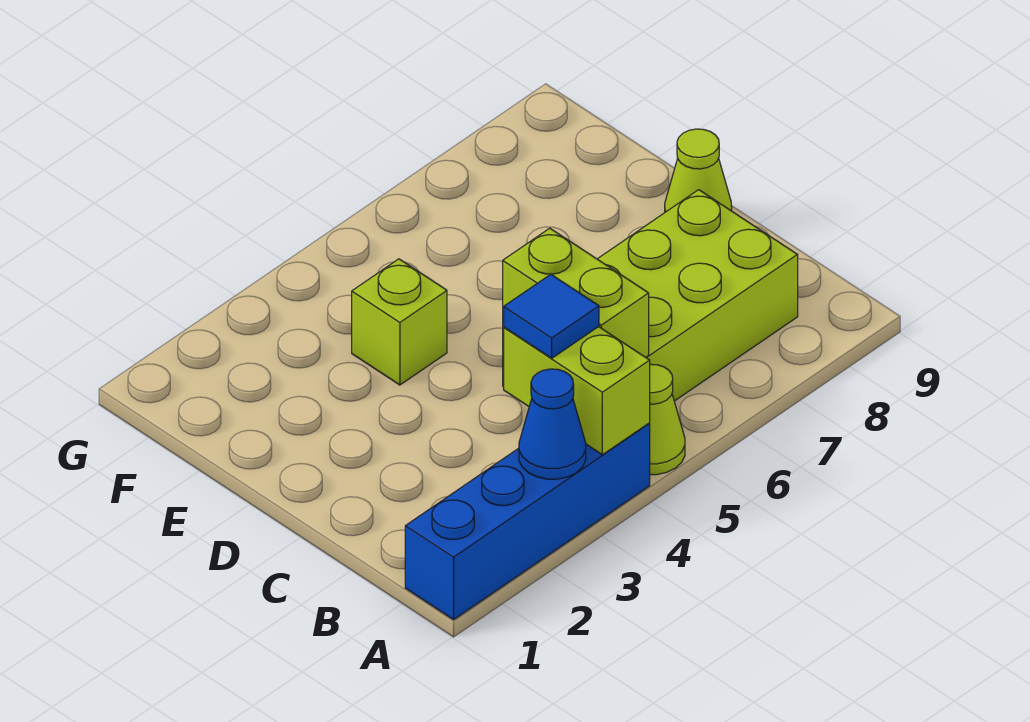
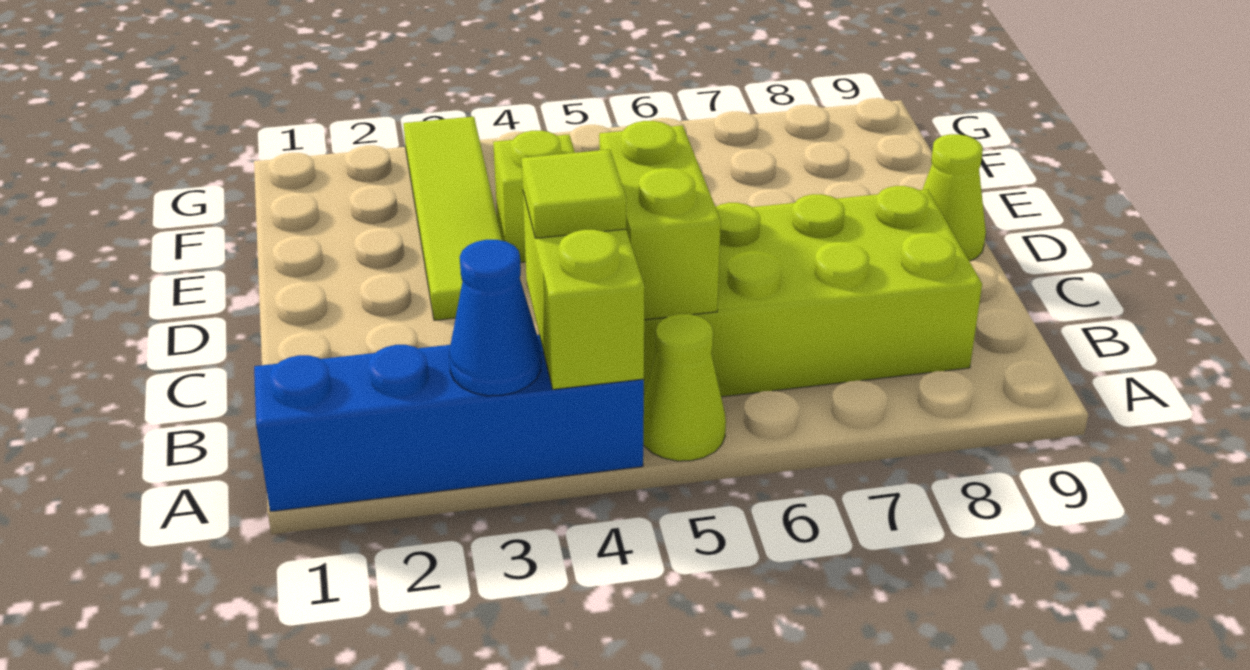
blue 1x1 tile [504,274,599,358] -> lime 1x1 tile [522,149,626,238]
none -> lime 1x4 tile [403,117,502,320]

